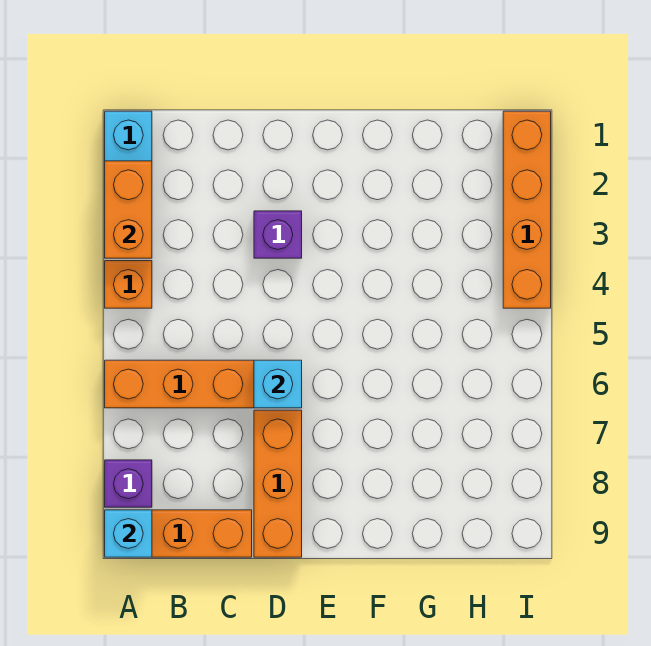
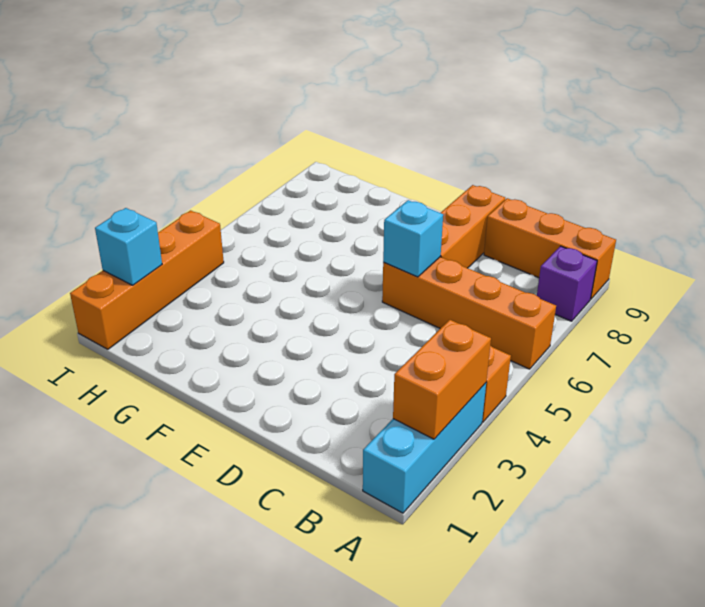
cyan 1x1 brick [105,510,152,557] -> cyan 1x1 brick moved to [95,208,162,285]
purple 1x1 brick [254,211,302,258] -> none

